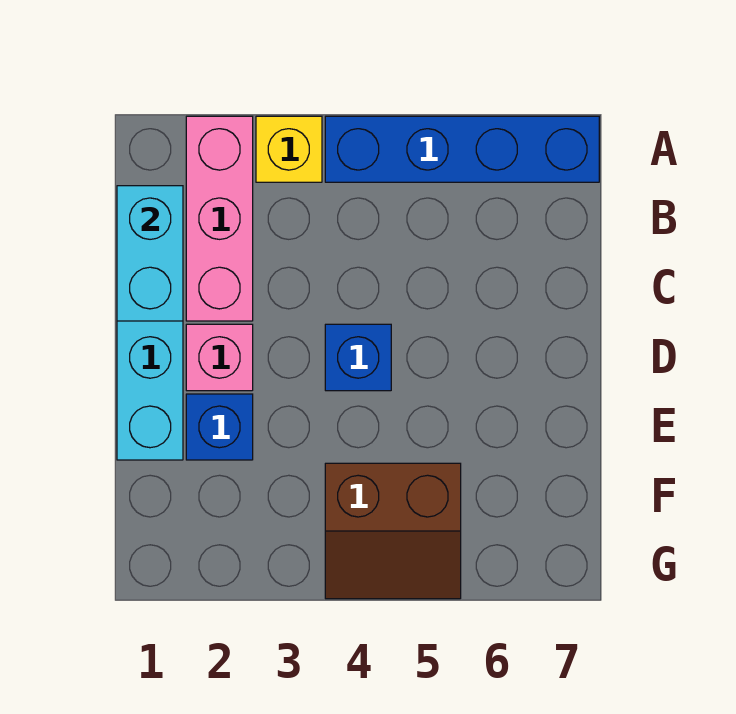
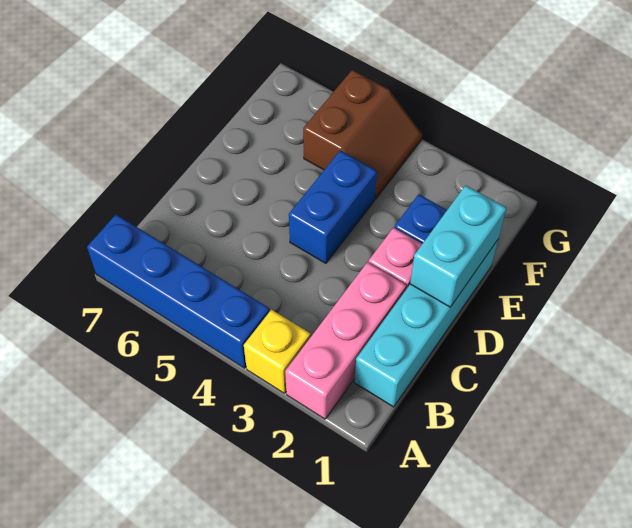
cyan 1x2 brick [117,186,183,321] -> cyan 1x2 brick moved to [410,185,507,307]
blue 1x1 brick [325,324,391,391] -> blue 1x2 brick [289,151,377,263]
brown 2x2 slope [325,463,461,599] -> brown 2x2 slope turned to [303,70,422,199]

